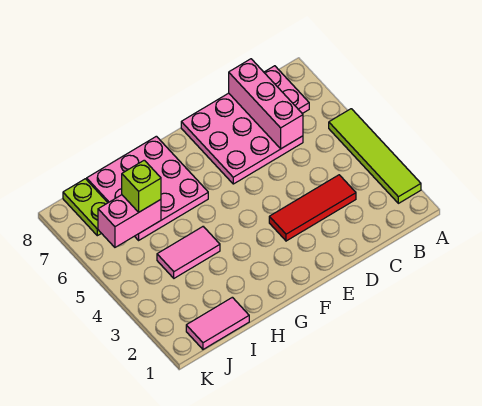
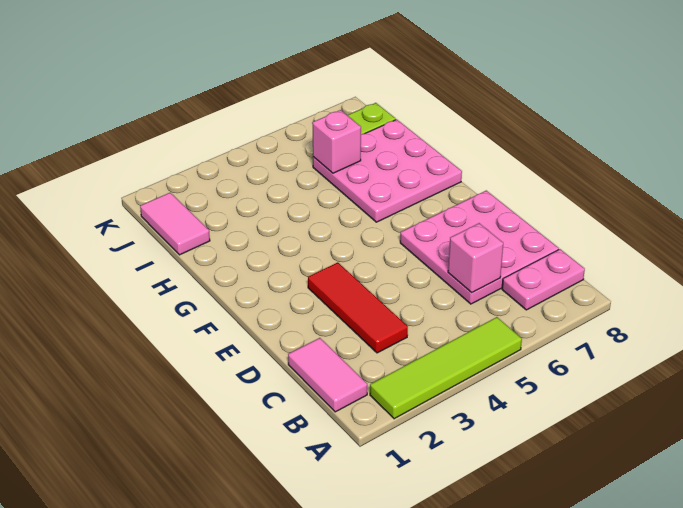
pink 1x3 brick [229,59,303,149] -> pink 1x1 brick [448,223,503,293]
pink 1x2 tile [157,227,220,278] -> pink 1x2 tile moved to [288,338,367,412]
pink 1x2 brick [98,195,161,247] -> pink 1x1 brick [312,110,361,173]
lime 1x1 brick [122,160,161,212] -> none

